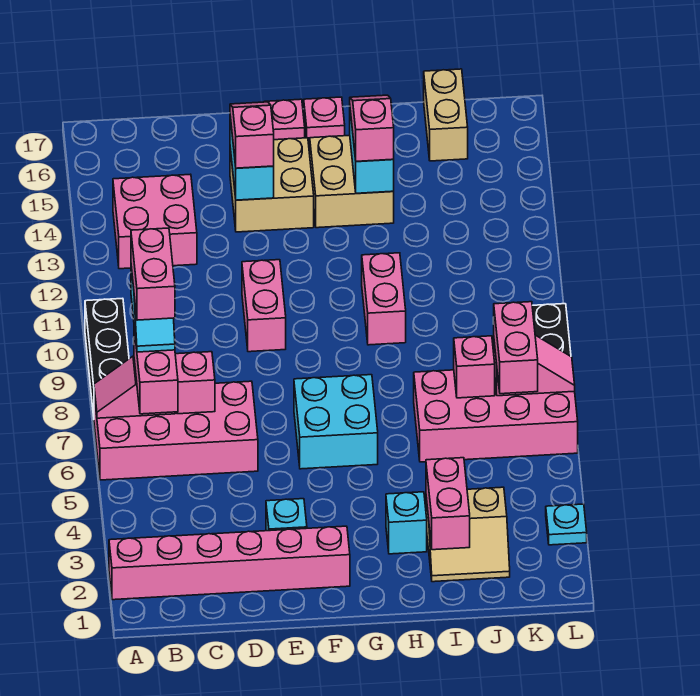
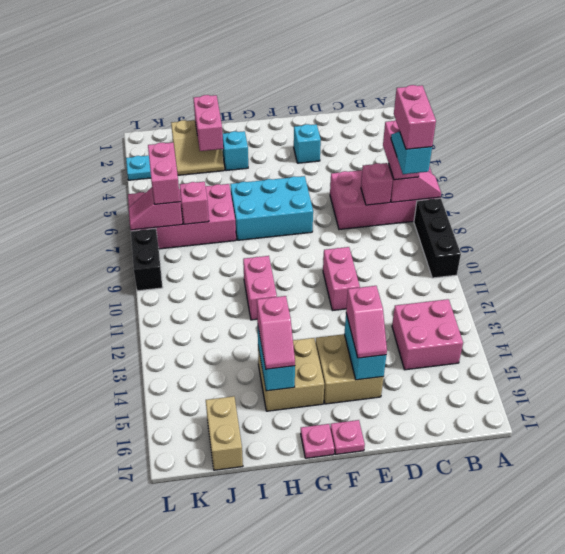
pink 1x6 brick [109,526,350,600] -> none
cyan 2x2 brick [294,375,378,469] -> cyan 2x3 brick [230,176,313,240]
tan 2x2 slope [426,487,510,582] -> tan 2x2 slope turned to [171,120,224,175]

